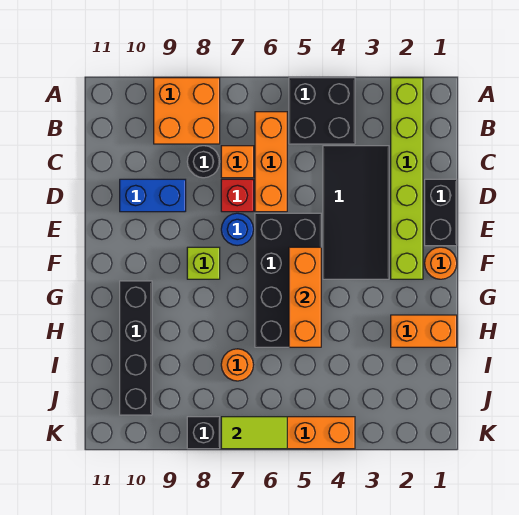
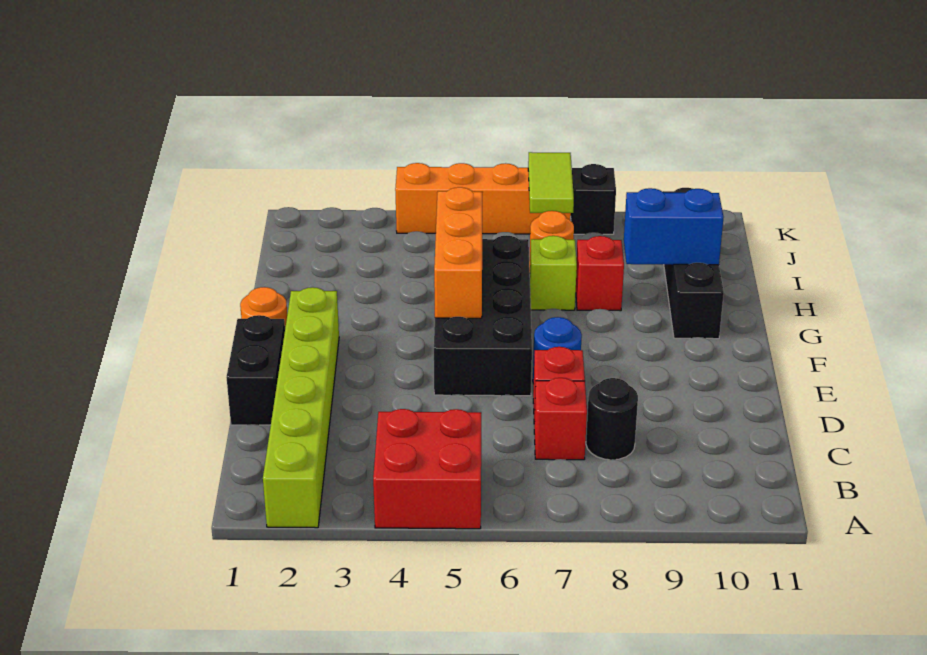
black 2x2 brick [289,78,355,144] -> red 2x2 brick [373,409,481,529]
orange 2x2 brick [154,78,220,144] -> none
orange 1x3 brick [255,112,287,212] -> none
black 2x4 tile [323,146,389,279] -> none
orange 1x1 brick [221,146,254,178] -> red 1x1 brick [534,378,587,460]
blue 1x2 brick [120,179,186,212] -> blue 1x2 brick moved to [624,188,724,265]
lime 1x1 brick [187,247,220,279] -> lime 1x1 brick moved to [530,236,577,310]
orange 1x2 brick [391,315,457,347] -> none
none -> red 1x1 brick [576,236,624,311]
lime 1x2 tile [221,417,287,449] -> lime 1x2 tile turned to [528,152,574,213]

